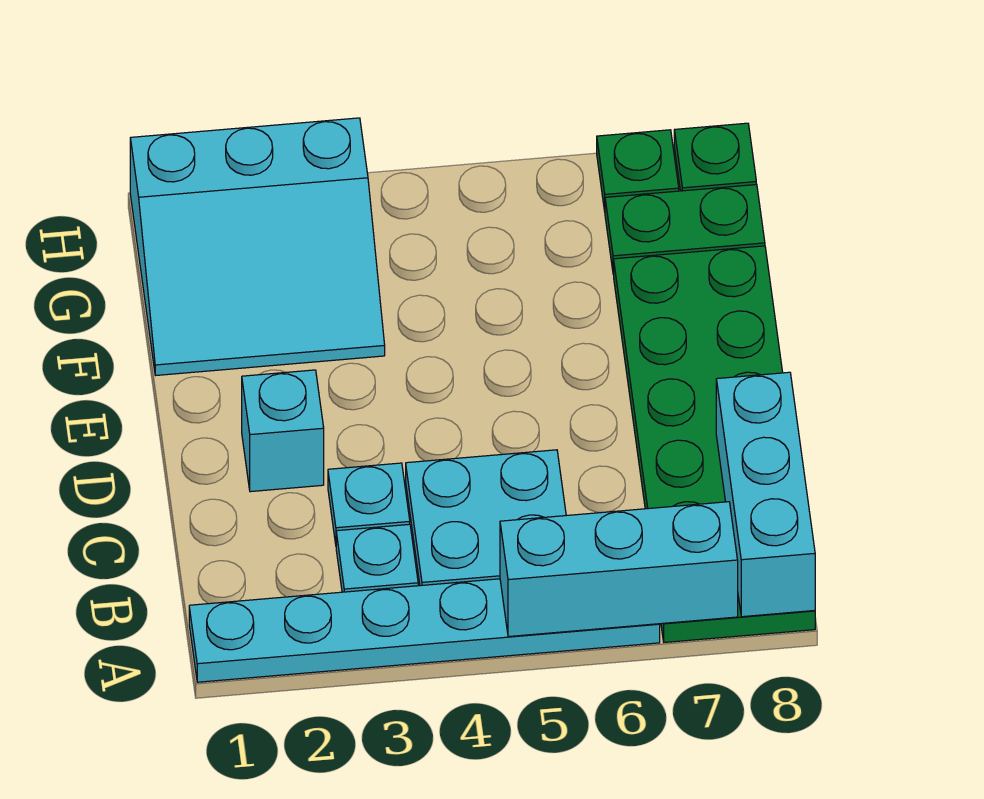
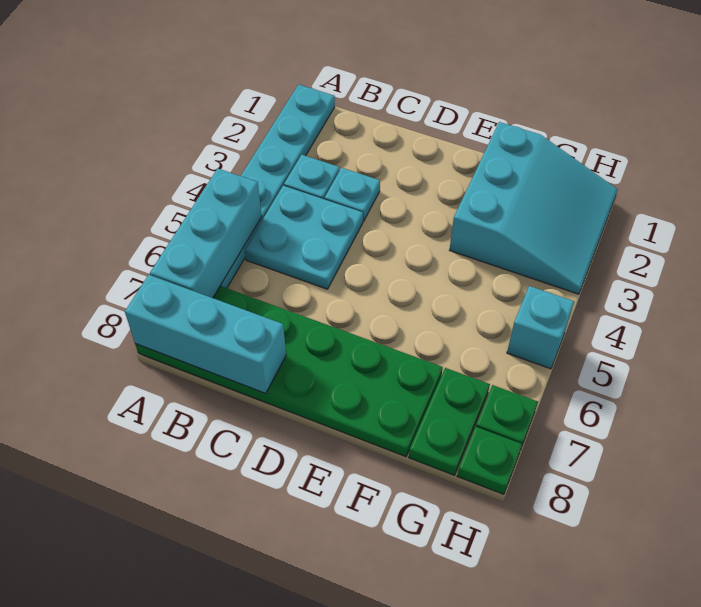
cyan 1x1 brick [242,370,324,492] -> cyan 1x1 brick moved to [507,286,574,369]
cyan 3x3 slope [130,118,385,376] -> cyan 3x3 slope turned to [450,122,618,294]

